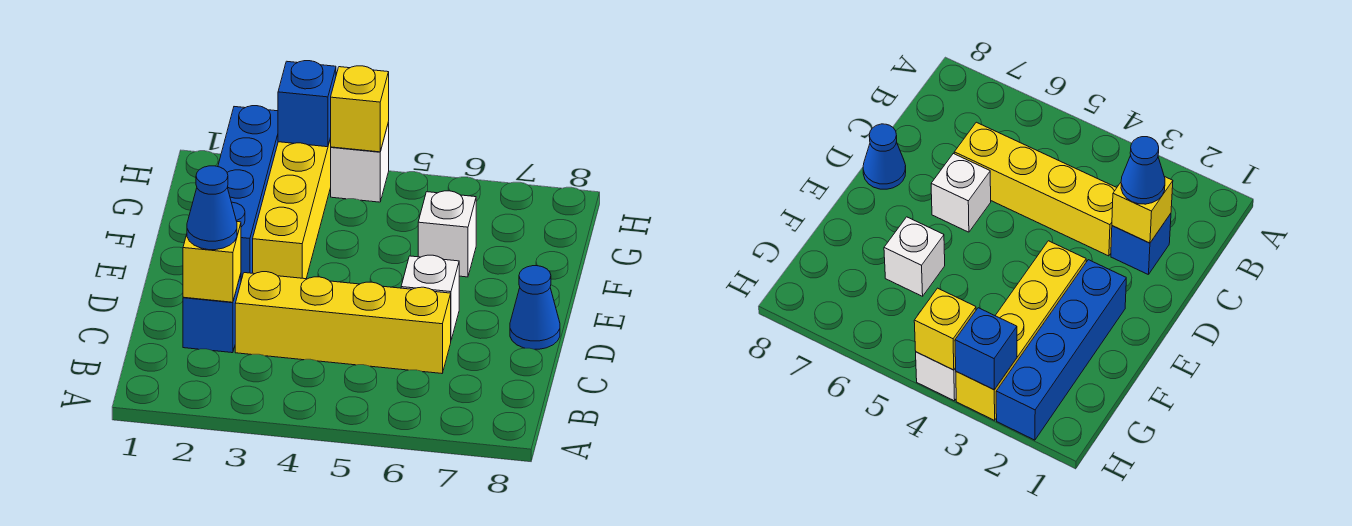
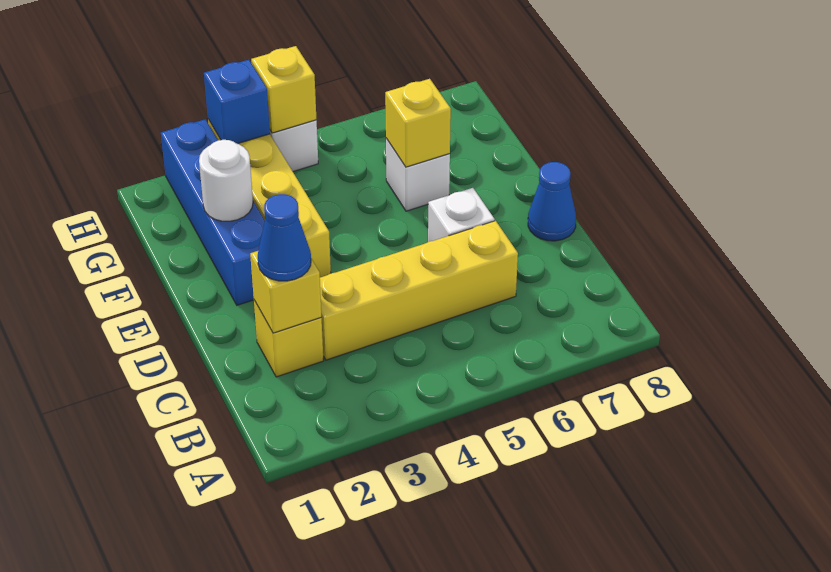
blue 1x1 brick [183,274,241,353] -> yellow 1x1 brick [254,300,323,377]
none -> white 1x1 round brick [199,140,253,221]
none -> yellow 1x1 brick [385,79,451,167]

